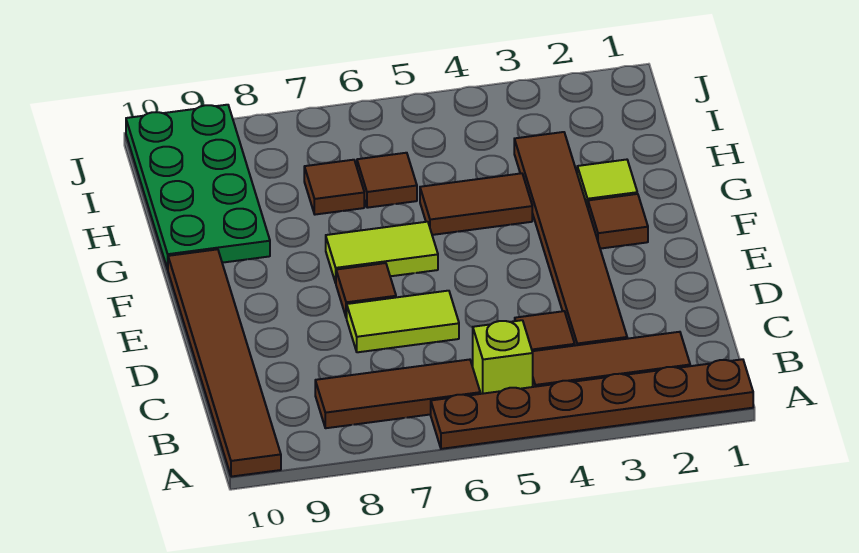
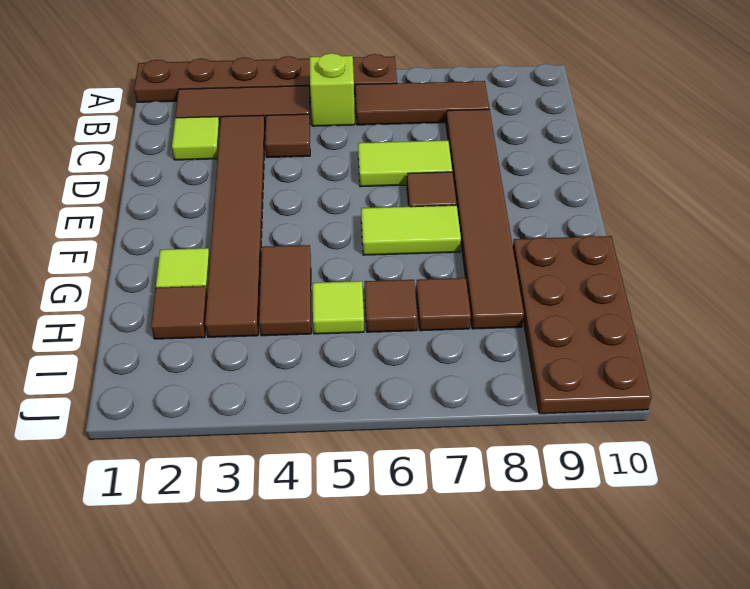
brown 1x6 tile [168,249,281,477] -> brown 1x6 tile moved to [446,109,524,329]
none -> lime 1x1 tile [172,117,220,160]
brown 1x1 tile [588,194,648,249] -> brown 1x1 tile moved to [151,286,207,339]
brown 1x2 tile [420,173,532,235] -> brown 1x2 tile turned to [259,245,311,336]
green 2x4 plate [126,105,270,269] -> brown 2x4 plate [513,236,652,414]
none -> lime 1x1 tile [313,281,364,334]

